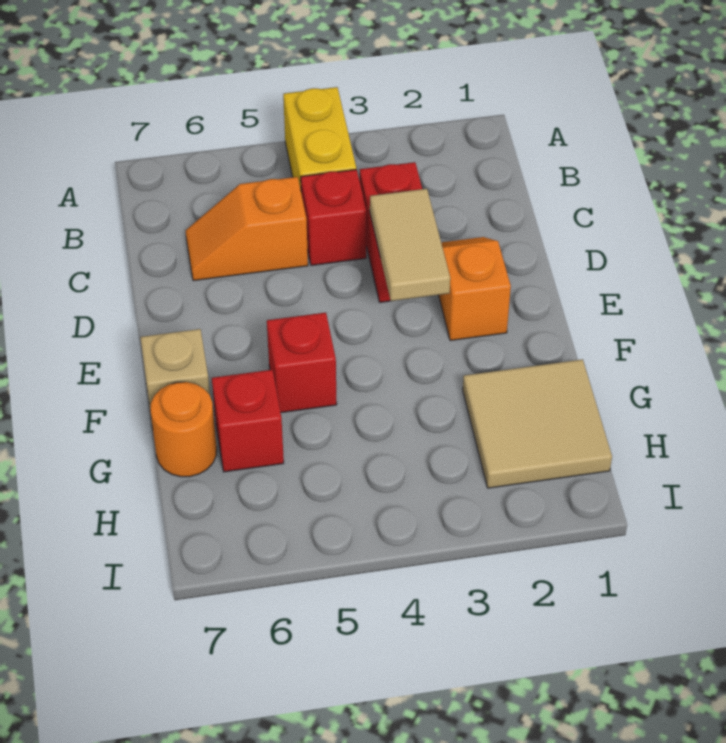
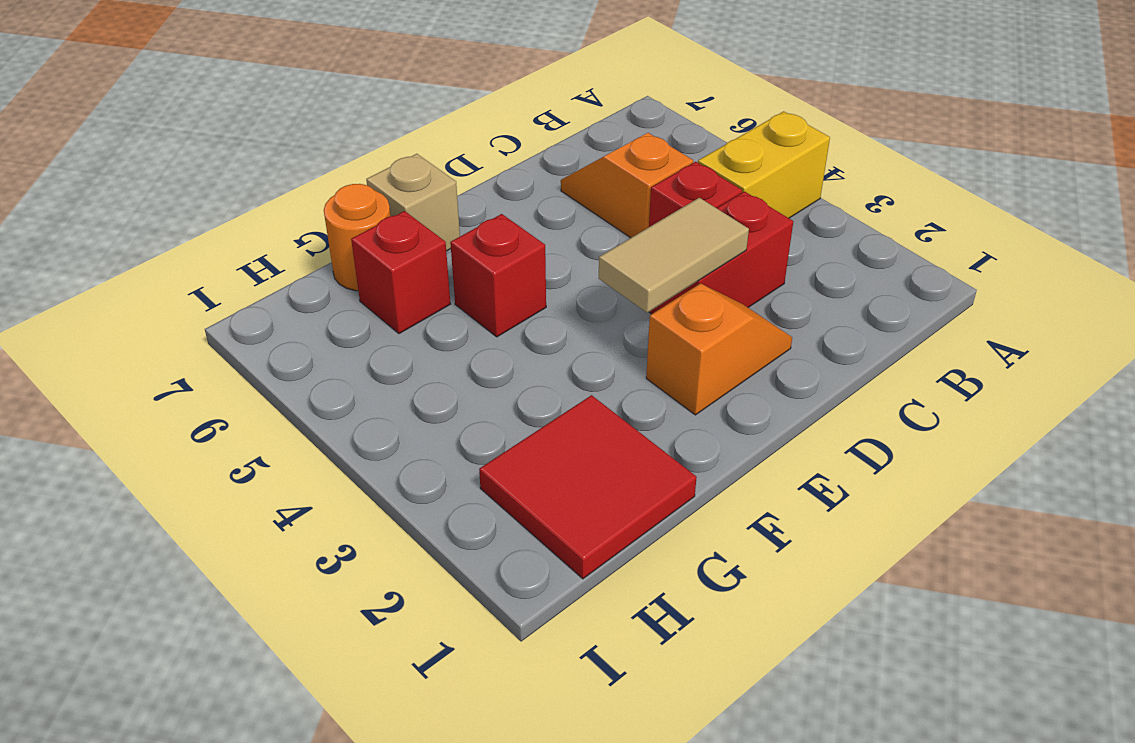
tan 2x2 tile [463,359,612,488] -> red 2x2 tile [479,395,697,579]

